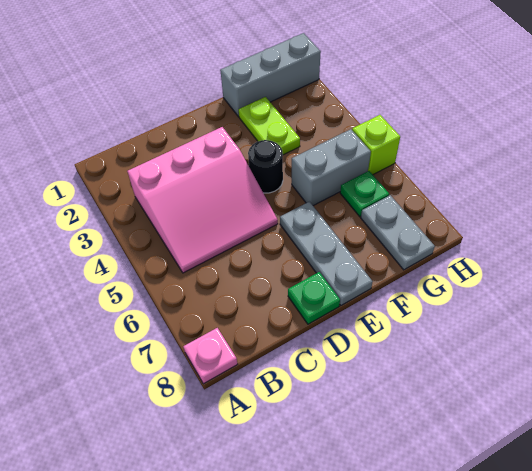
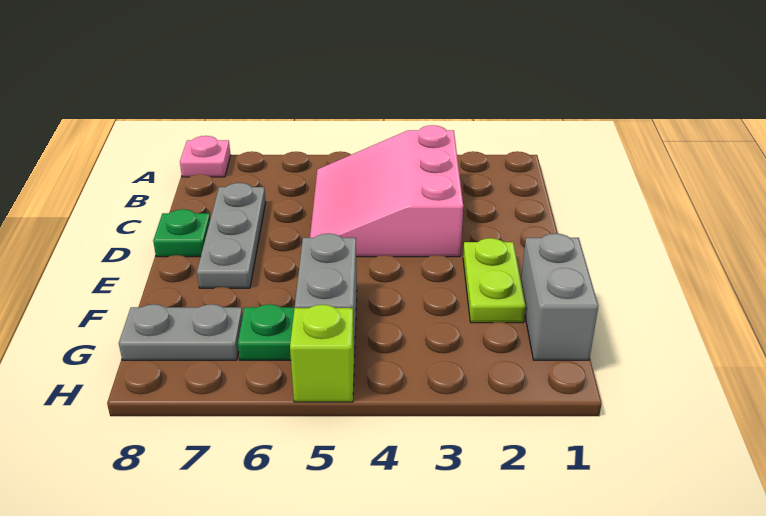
black 1x1 round brick [248,140,283,193] -> none
grey 1x3 plate [280,202,373,305] -> grey 1x3 plate turned to [197,183,266,288]
grey 1x3 brick [220,33,321,117] -> grey 1x2 brick [521,233,598,360]
lime 1x2 plate [239,97,300,155] -> lime 1x2 plate turned to [463,238,525,323]

